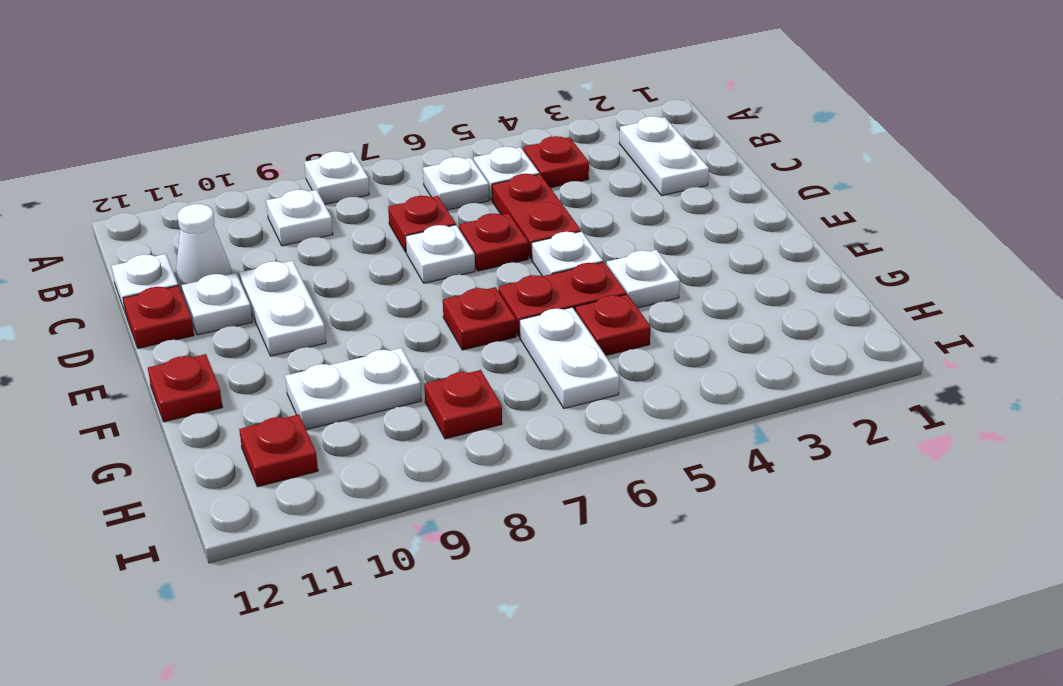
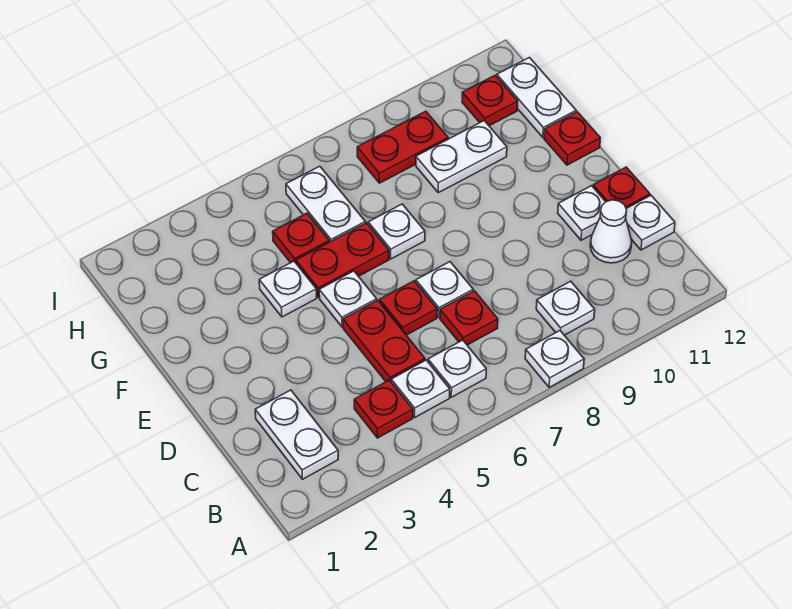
white 1x2 plate [239,261,326,356] -> white 1x2 plate moved to [497,58,576,137]
red 1x1 plate [443,287,516,350] -> white 1x1 plate [368,204,425,259]
red 1x1 plate [424,370,502,439] -> red 1x2 plate [357,111,448,183]

